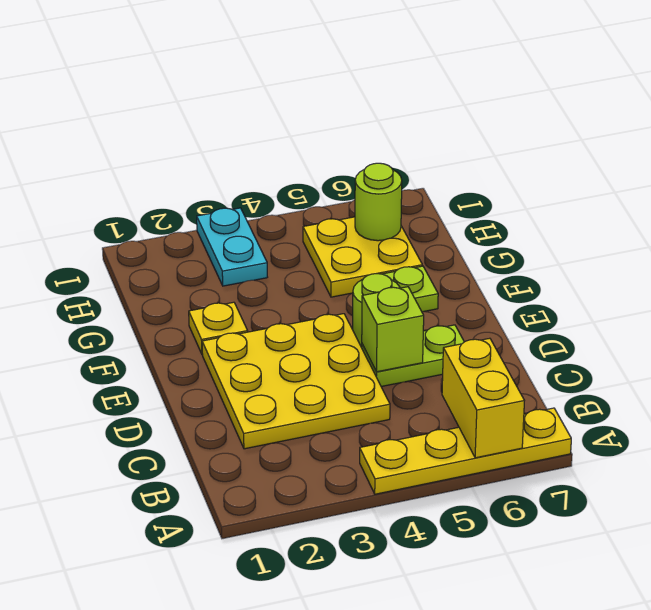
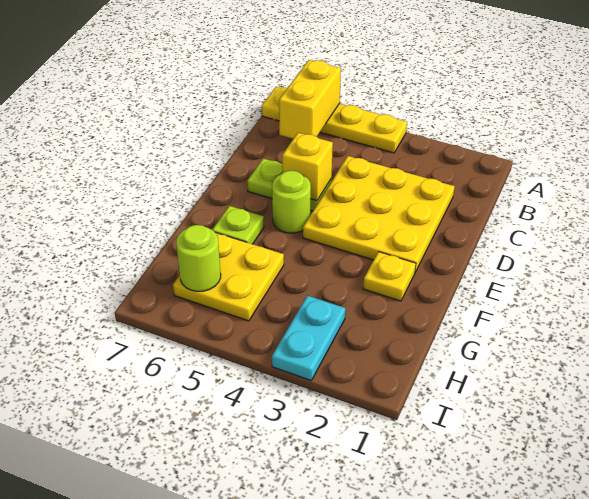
lime 1x1 brick [362,287,424,372] -> yellow 1x1 brick [282,133,333,201]

